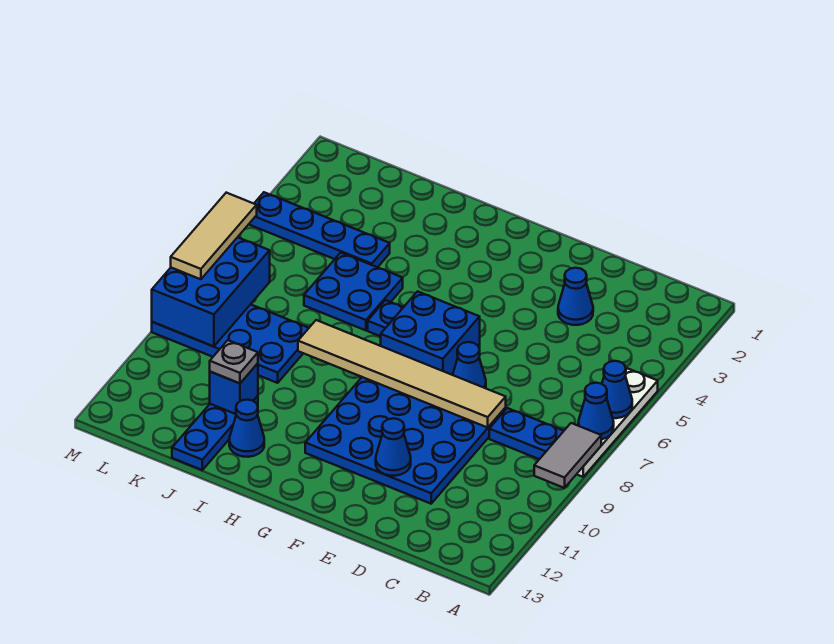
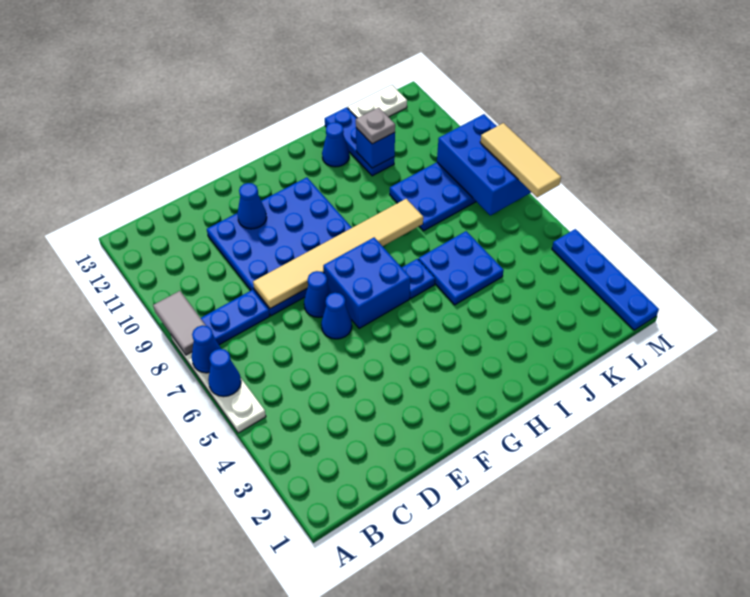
blue 1x1 cone [558,268,593,325] -> blue 1x1 cone moved to [321,293,352,339]
blue 1x4 plate [249,192,390,267] -> blue 1x4 plate turned to [552,229,659,330]
none -> white 1x2 plate [348,85,407,118]

